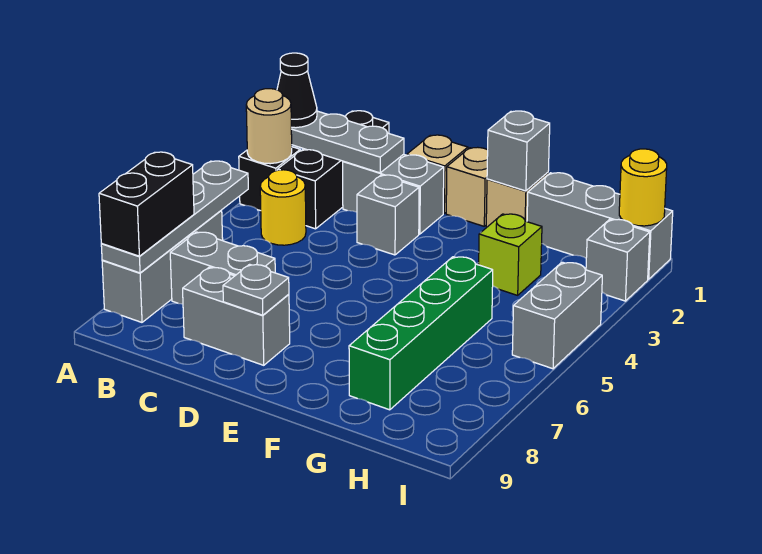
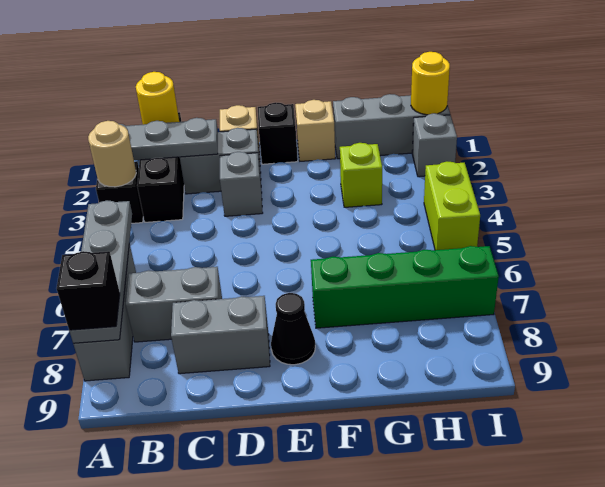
black 1x1 cone [277,53,317,128] -> black 1x1 cone moved to [271,293,315,365]
black 1x2 brick [99,152,194,256] -> black 1x1 brick [56,251,120,330]
yellow 1x1 round brick [260,170,306,245] -> yellow 1x1 round brick moved to [136,72,179,125]
grey 1x1 plate [223,264,289,315] -> none
tan 1x1 brick [446,147,488,226] -> black 1x1 brick [258,102,298,164]
grey 1x1 brick [487,111,550,191] -> none
green 1x4 brick [349,257,493,410] -> green 1x4 brick turned to [311,246,499,328]
grey 1x2 brick [512,262,602,369] -> lime 1x2 brick [424,162,480,250]

